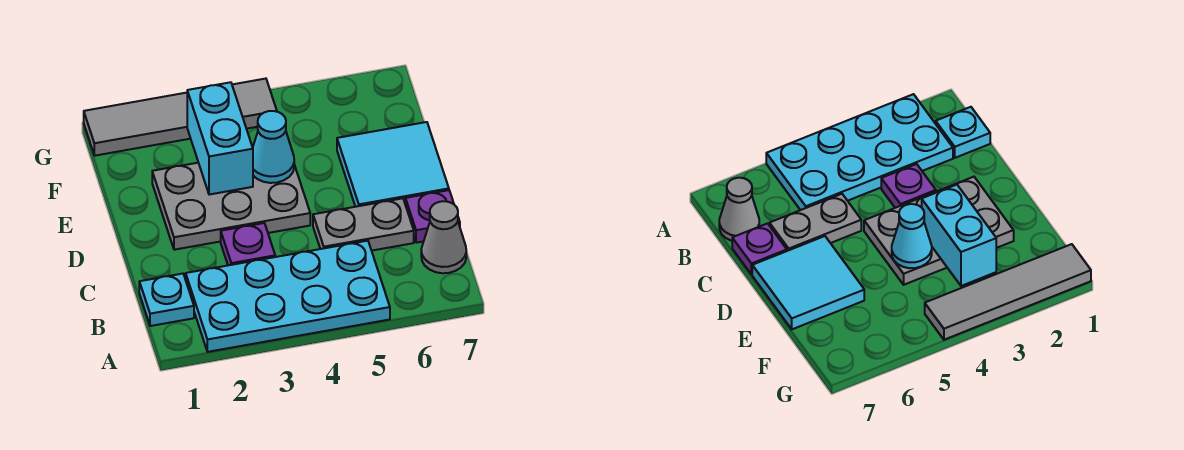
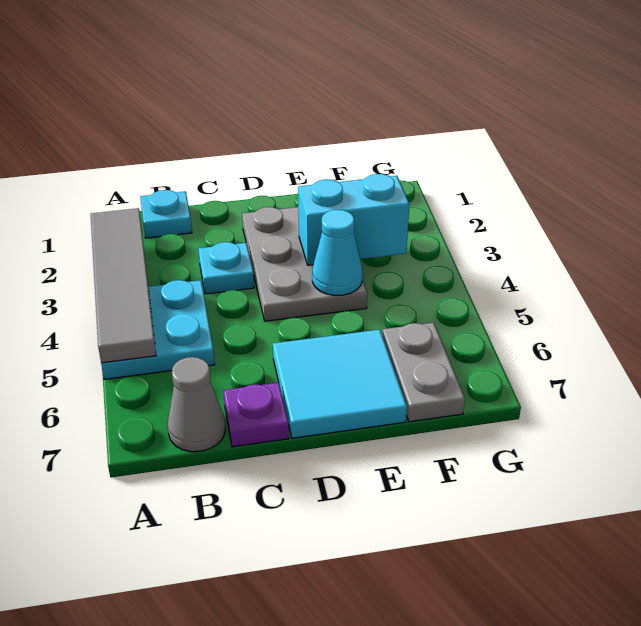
cyan 2x4 plate [186,241,390,352] -> cyan 2x2 plate [101,280,215,379]
purple 1x1 plate [221,223,275,265] -> cyan 1x1 plate [198,242,254,294]
grey 1x2 plate [313,198,414,251] -> grey 1x2 plate moved to [383,323,465,422]
grey 1x4 tile [84,79,277,156] -> grey 1x4 tile moved to [91,208,156,363]

